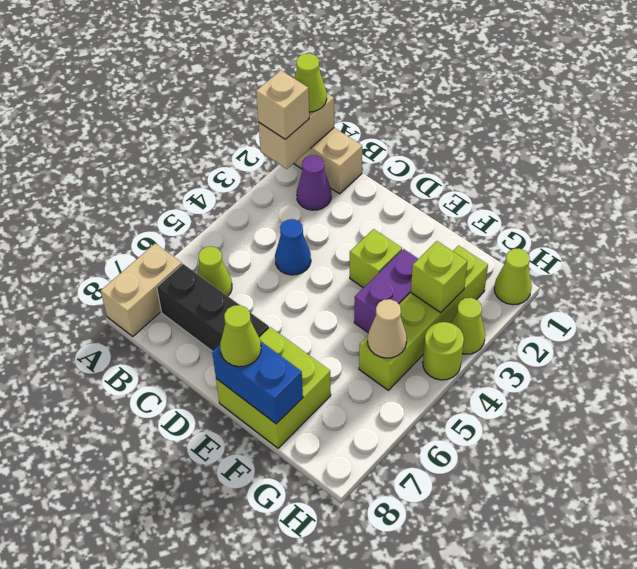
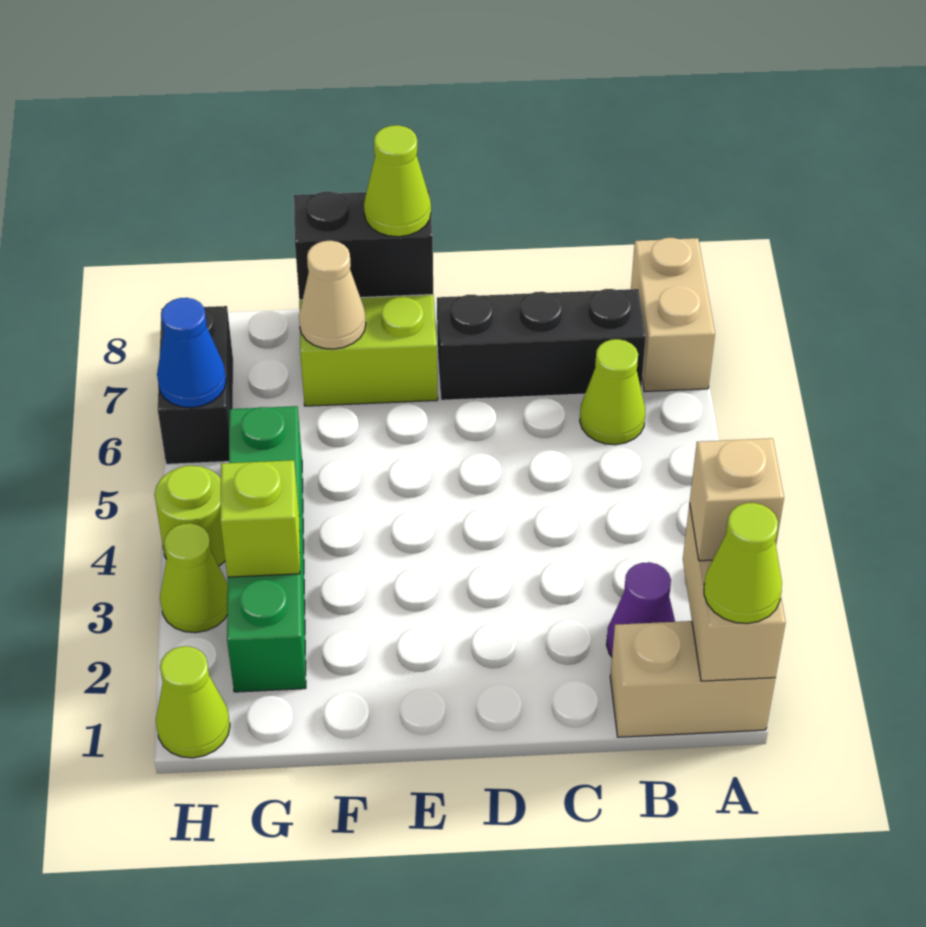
blue 1x1 cone [275,219,311,275] -> blue 1x1 cone moved to [157,298,226,408]
lime 1x1 brick [350,229,402,288] -> none
blue 1x2 brick [212,341,303,424] -> black 1x2 brick [294,190,433,300]
purple 1x2 brick [354,249,418,333] -> none
lime 1x4 brick [359,246,488,390] -> green 1x4 brick [227,406,306,692]
tan 1x1 cone [368,299,407,358] -> tan 1x1 cone moved to [299,241,366,349]
none -> black 1x2 brick [158,306,233,464]

